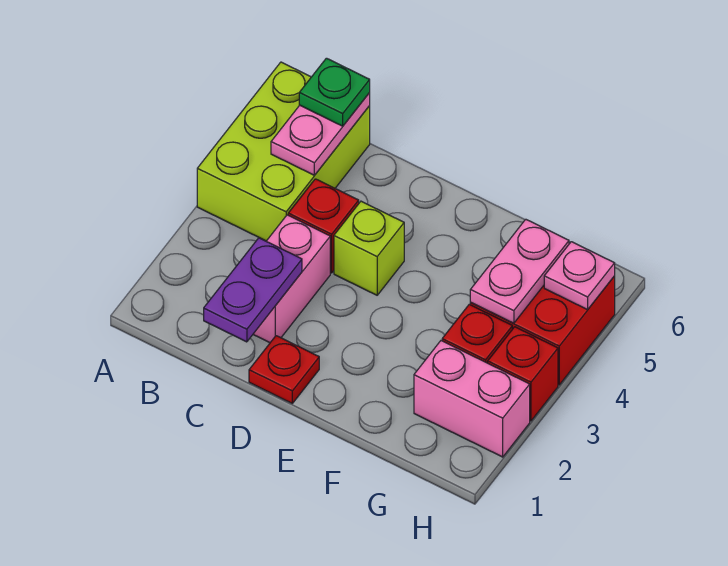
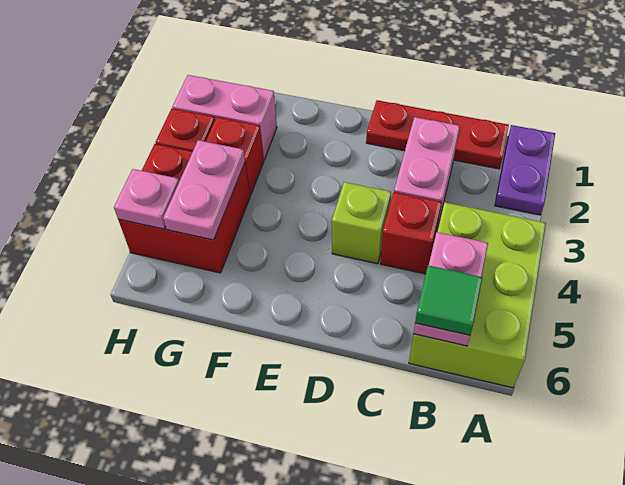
green 1x1 plate [299,58,370,126] -> green 1x1 tile [415,265,482,335]
purple 1x2 plate [204,238,302,342] -> purple 1x2 plate moved to [495,125,555,215]
red 1x1 plate [249,336,319,403] -> red 1x3 plate [366,100,509,169]

